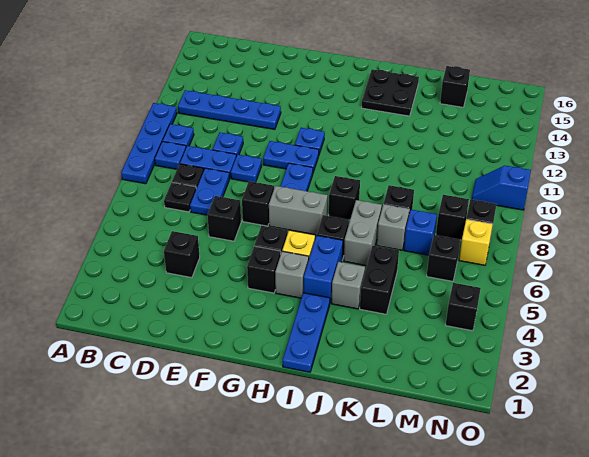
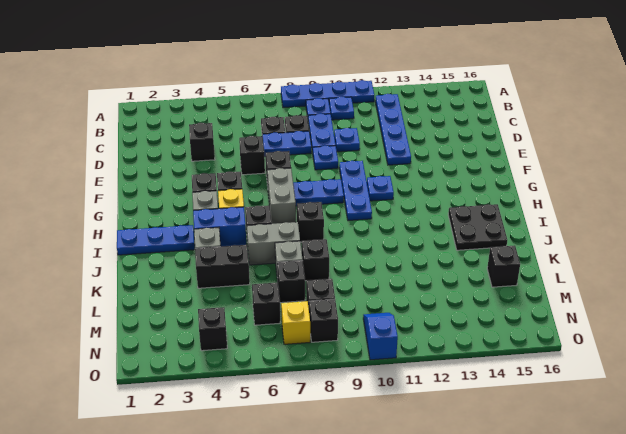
blue 1x2 plate [263,141,319,172] -> blue 1x3 plate [339,161,372,221]
blue 1x1 brick [404,210,437,255] -> black 1x1 brick [277,261,305,303]

